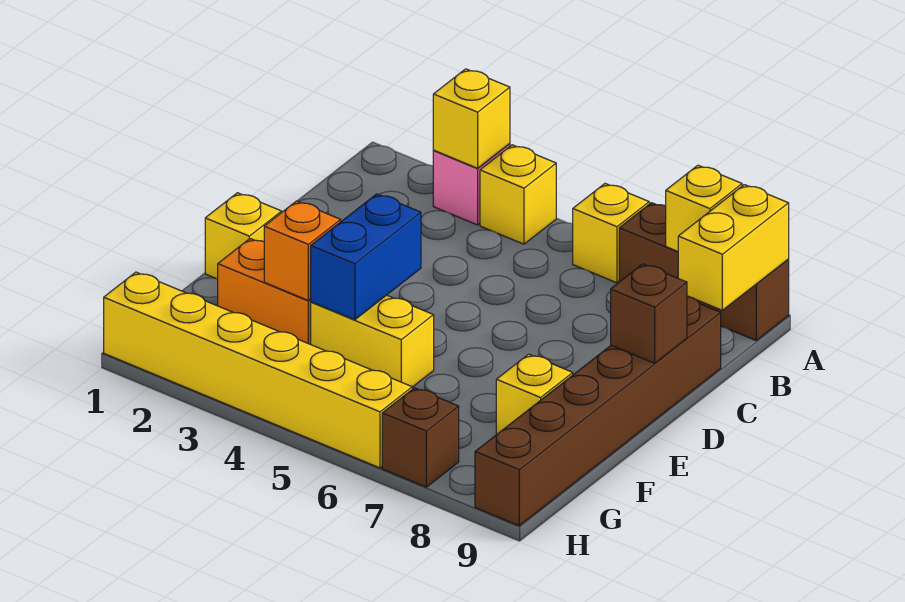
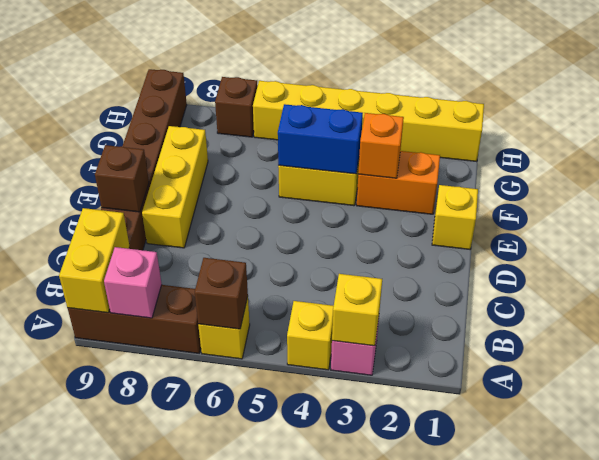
none -> brown 1x1 brick [195,258,248,329]
yellow 1x1 brick [666,165,742,251] -> pink 1x1 brick [104,247,162,318]
blue 1x2 brick [311,194,421,320] -> blue 1x2 brick turned to [278,104,363,174]
yellow 1x1 brick [496,354,573,435] -> yellow 1x3 brick [142,126,208,248]

